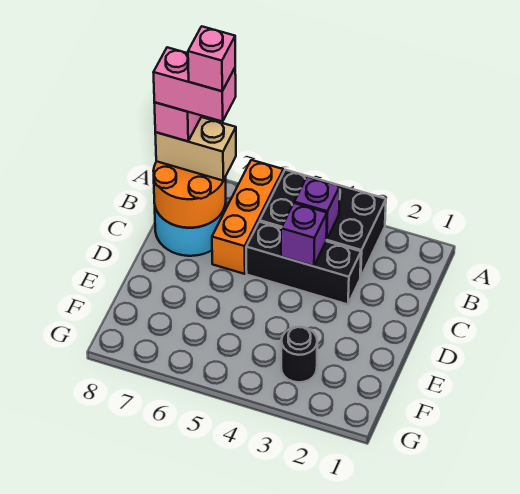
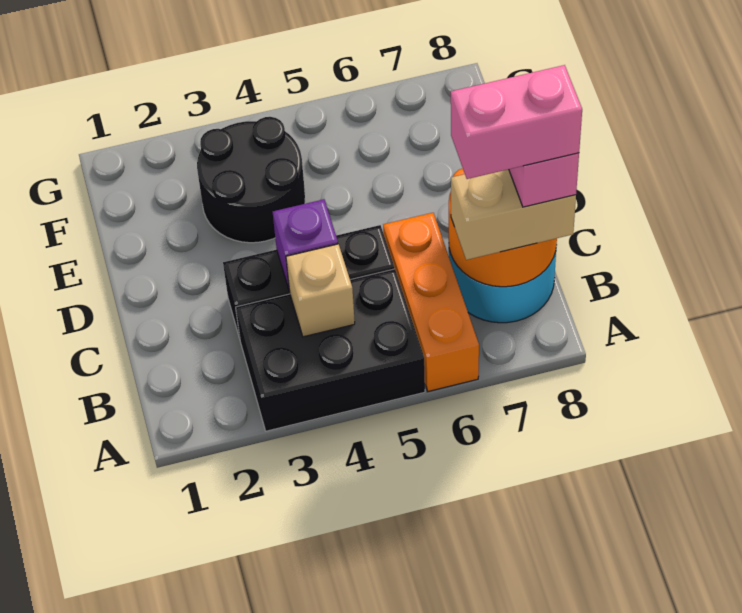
purple 1x1 brick [294,177,340,240] -> tan 1x1 brick [286,244,355,337]
pink 1x1 brick [188,26,235,91] -> none
black 1x1 round brick [281,327,317,382] -> black 2x2 round brick [197,117,305,243]

